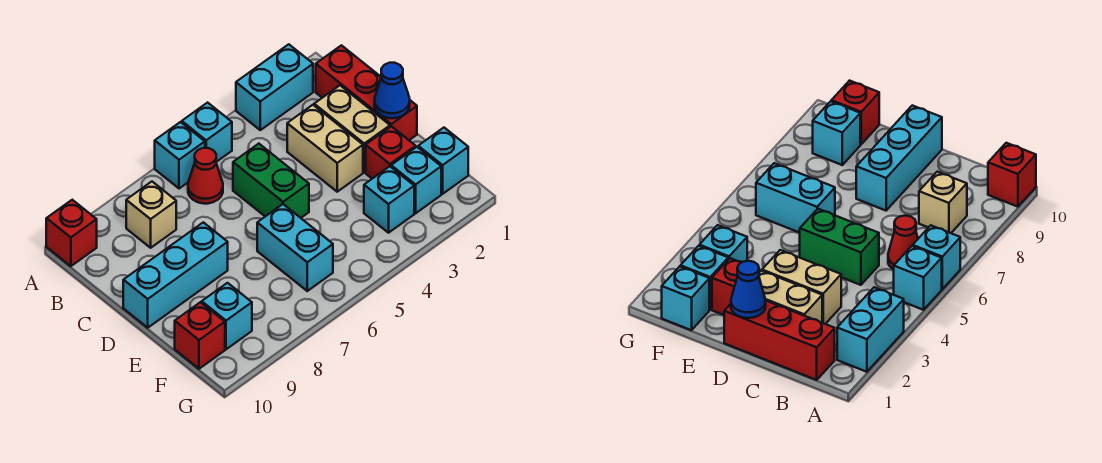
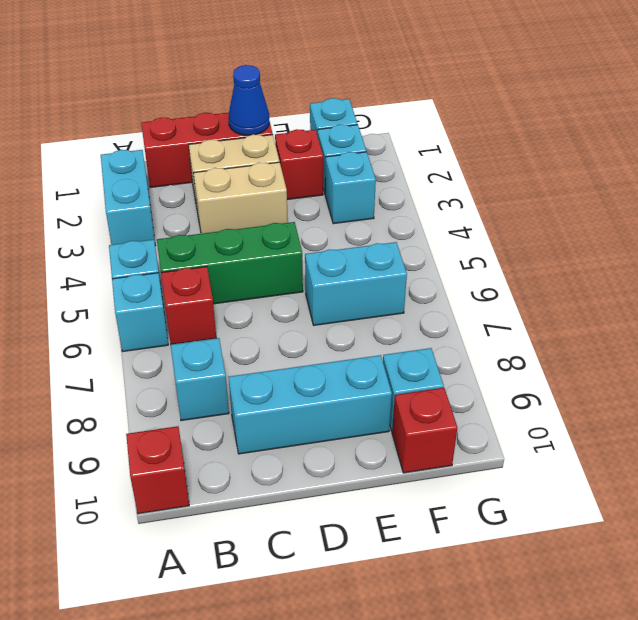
red 1x1 cone [188,148,223,204] -> red 1x1 brick [161,267,216,345]
tan 1x1 brick [126,182,176,248] -> cyan 1x1 brick [171,338,229,421]
green 1x2 brick [233,144,309,218] -> green 1x3 brick [157,222,303,304]
cyan 1x3 brick [123,222,228,328] -> cyan 1x3 brick turned to [229,355,392,454]

